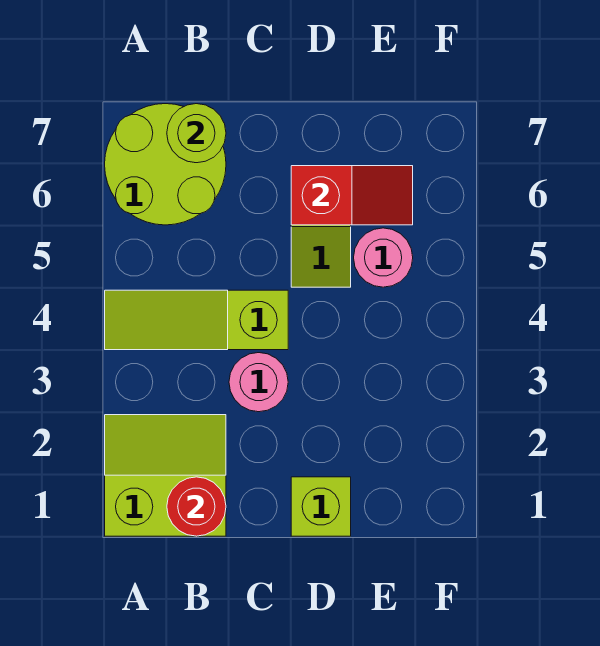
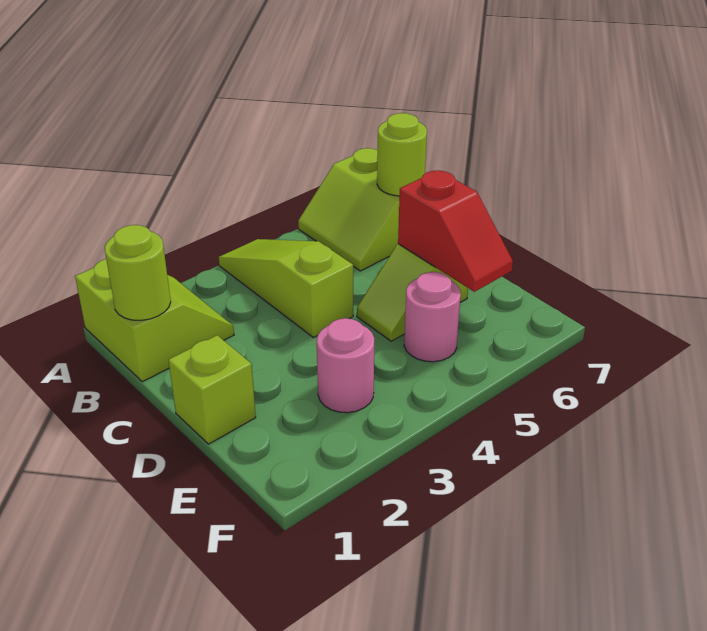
lime 2x2 round brick [105,104,226,225] -> lime 2x2 slope [298,148,399,271]
red 1x1 round brick [167,477,226,536] -> lime 1x1 round brick [105,225,171,320]
pink 1x1 round brick [229,353,288,412] -> pink 1x1 round brick moved to [317,318,374,413]

